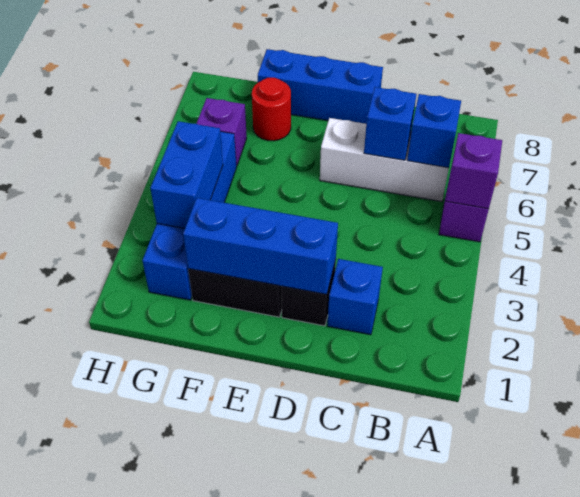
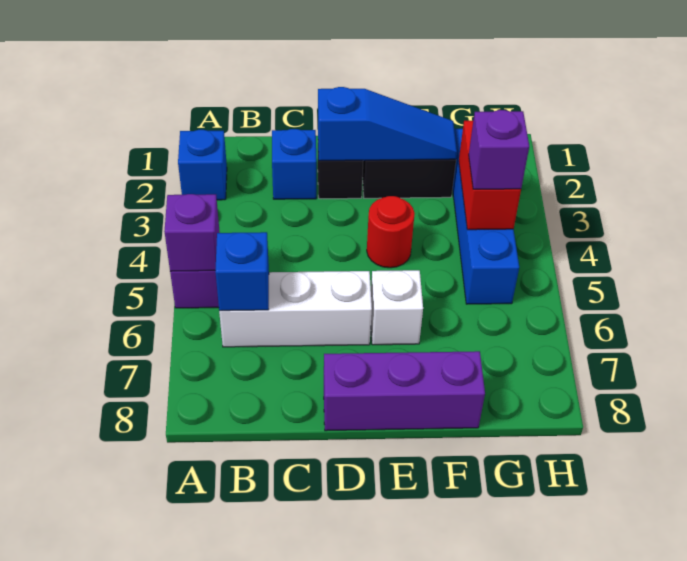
blue 1x1 brick [364,87,416,160] -> blue 1x1 brick moved to [178,130,227,200]
blue 1x3 brick [183,198,338,294] -> blue 1x3 slope [318,87,457,161]
blue 1x3 brick [258,49,383,124] -> purple 1x3 brick [324,351,485,431]
none -> white 1x1 brick [371,270,423,345]
red 1x1 round brick [252,78,291,141] -> red 1x1 round brick moved to [367,196,415,268]
blue 1x2 brick [150,121,223,229] -> red 1x2 brick [459,121,521,230]
purple 1x1 brick [196,98,247,166] -> purple 1x1 brick moved to [469,110,529,189]

